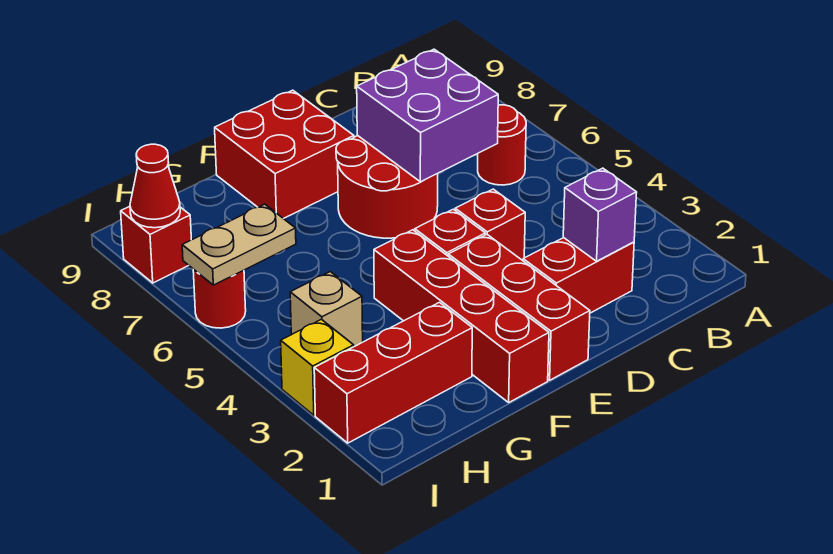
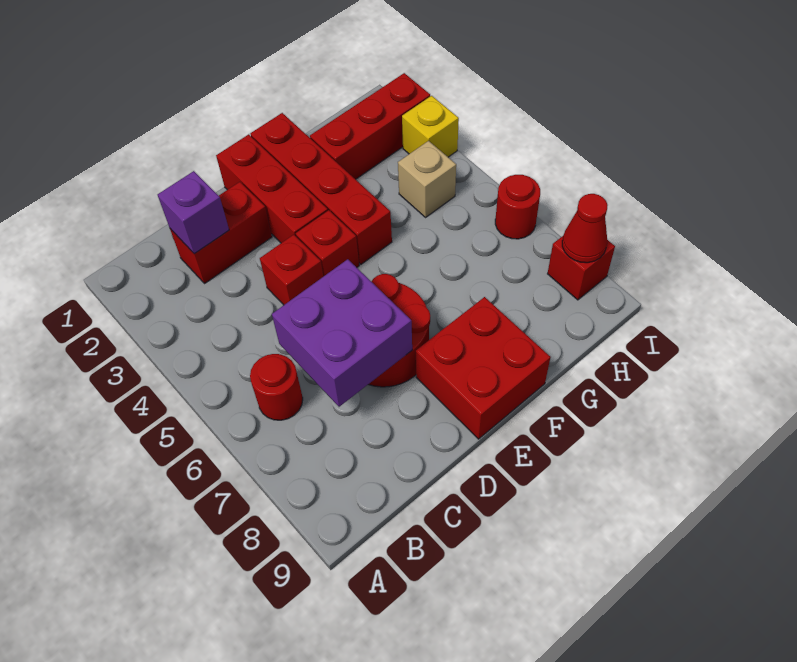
tan 1x2 plate [182,204,296,285] -> none

